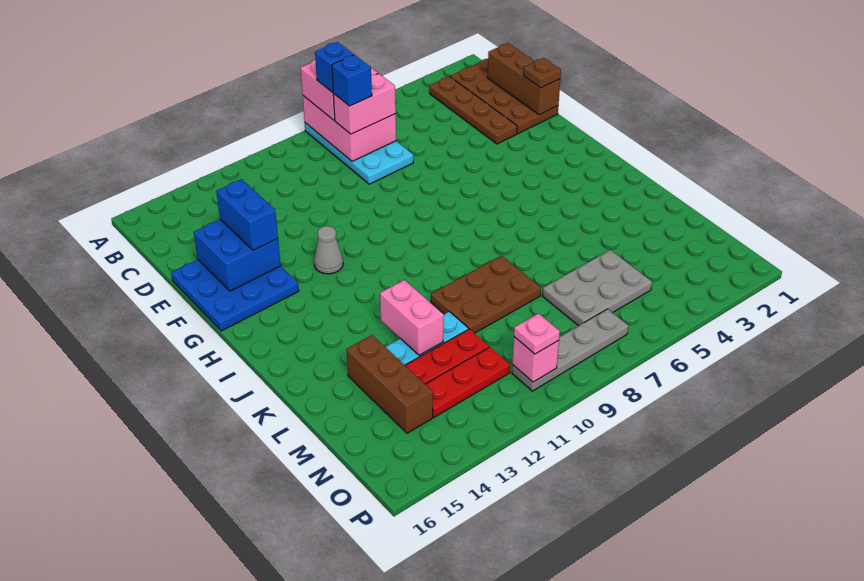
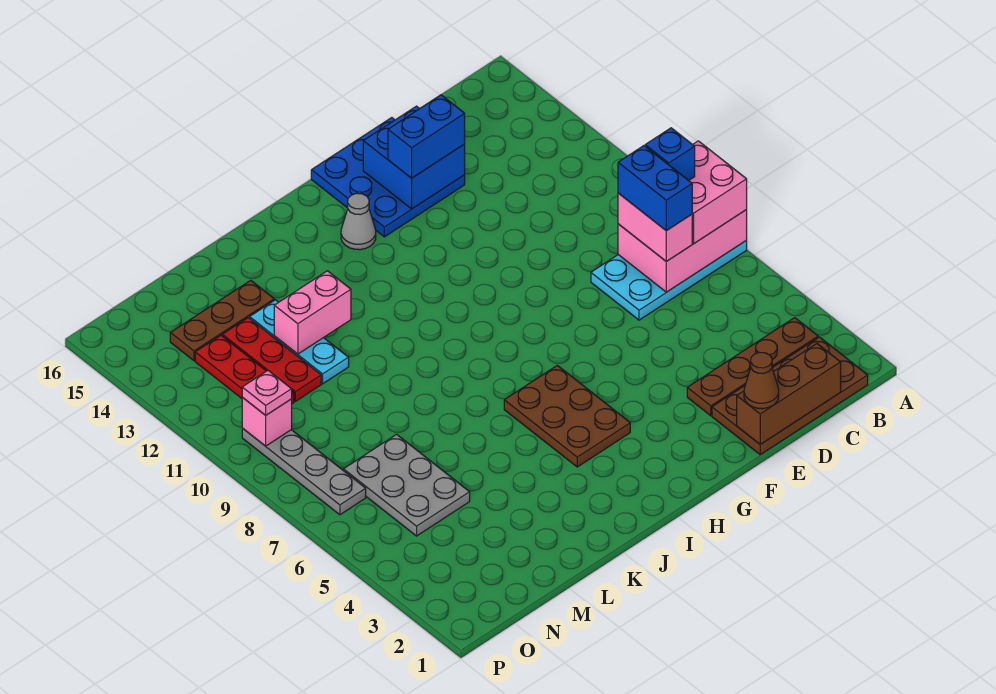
blue 1x1 brick [332,55,372,106] -> blue 1x2 brick [618,146,692,231]
brown 1x1 plate [524,58,561,88] -> brown 1x1 cone [744,352,779,409]
grey 1x1 cone [314,226,343,274] -> grey 1x1 cone moved to [341,193,376,250]
brown 2x3 plate [431,256,541,333] -> brown 2x3 plate moved to [504,365,630,467]
brown 1x3 brick [347,335,433,433] -> brown 1x3 plate [170,280,274,361]

